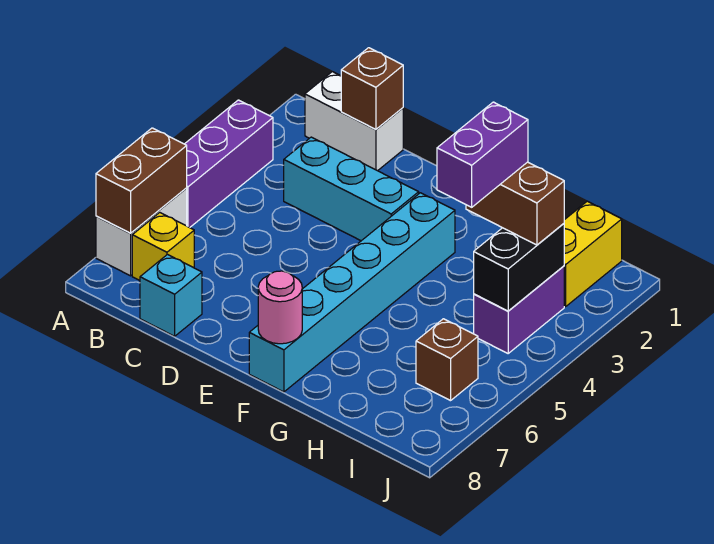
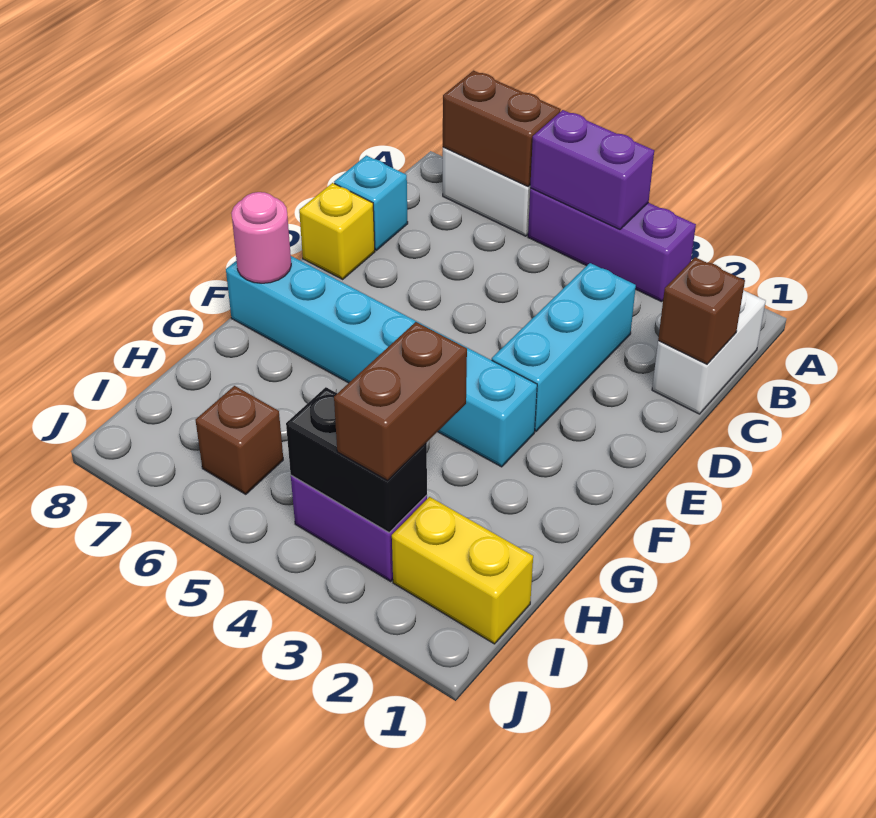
yellow 1x1 brick [132,213,194,280] -> yellow 1x1 brick moved to [299,183,375,279]
purple 1x2 brick [437,102,528,207] -> purple 1x2 brick moved to [530,110,654,229]

